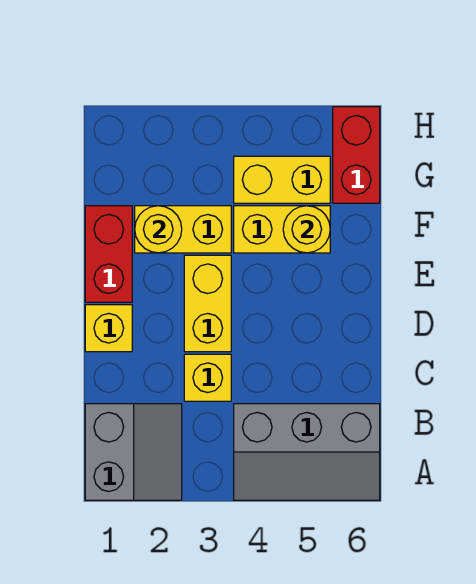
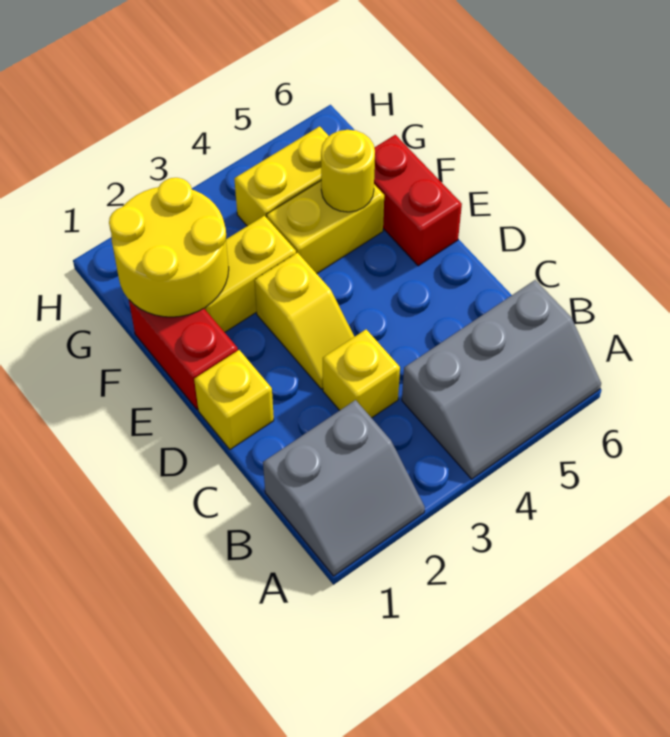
grey 2x2 slope [85,404,182,500] -> grey 2x2 slope turned to [263,400,425,576]
yellow 1x2 brick [184,255,231,352] -> yellow 1x2 slope [254,253,354,389]
yellow 1x1 round brick [135,206,182,253] -> yellow 2x2 round brick [109,178,229,317]
red 1x2 brick [333,107,380,203] -> red 1x2 brick moved to [374,135,462,266]

